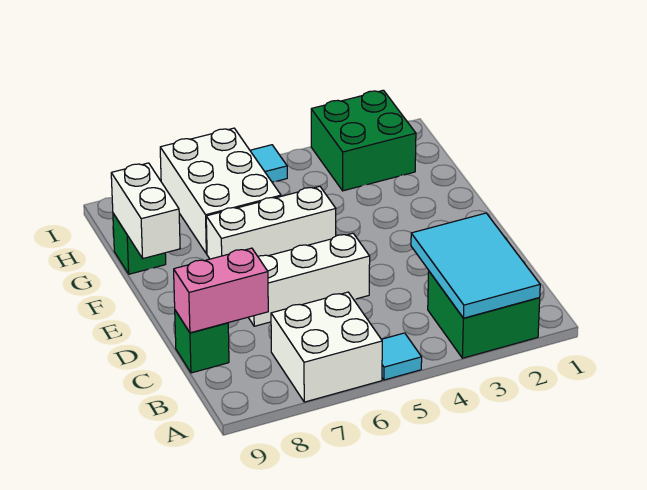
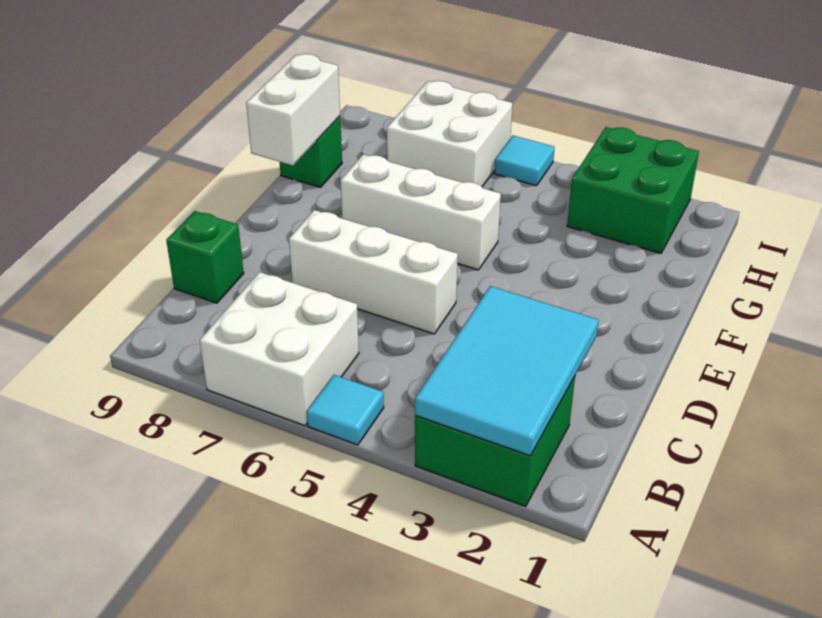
pink 1x2 brick [174,248,268,333] -> none
white 2x3 brick [160,128,281,254] -> white 2x2 brick [387,81,513,187]

